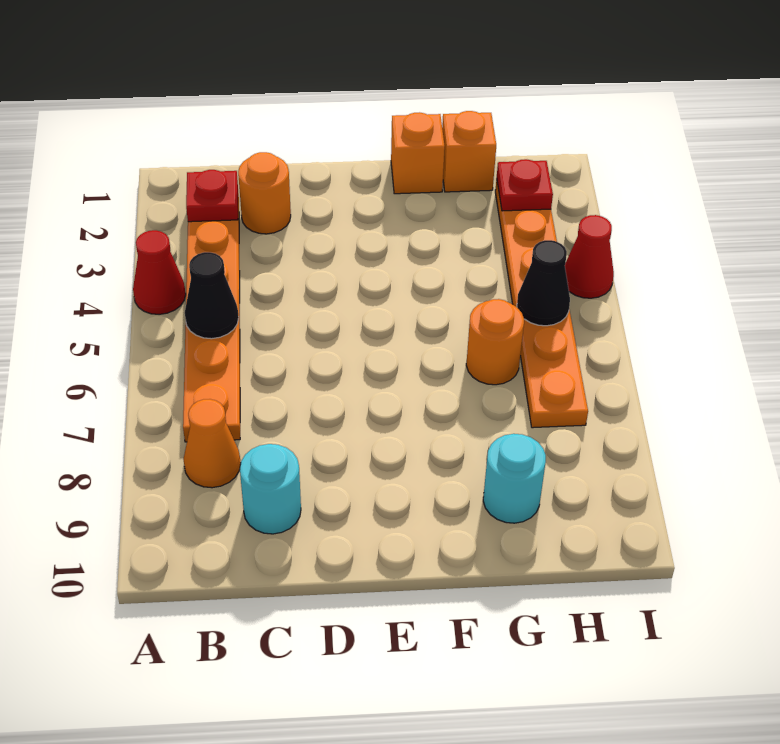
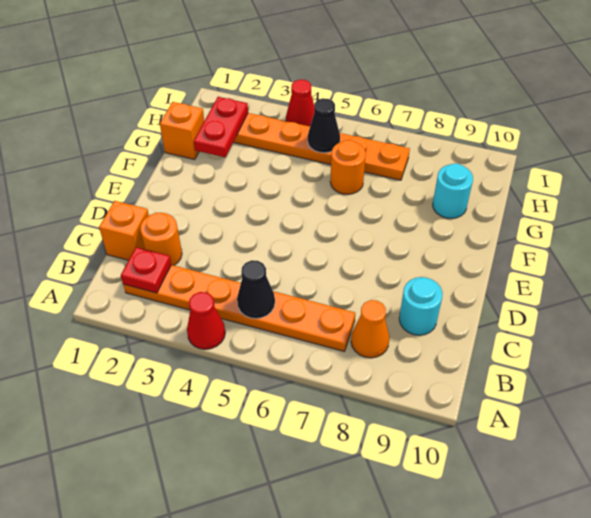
orange 1x1 brick [391,112,445,194] -> orange 1x1 brick moved to [99,201,149,260]
red 1x1 plate [497,159,553,211] -> red 1x2 plate [194,97,248,157]

